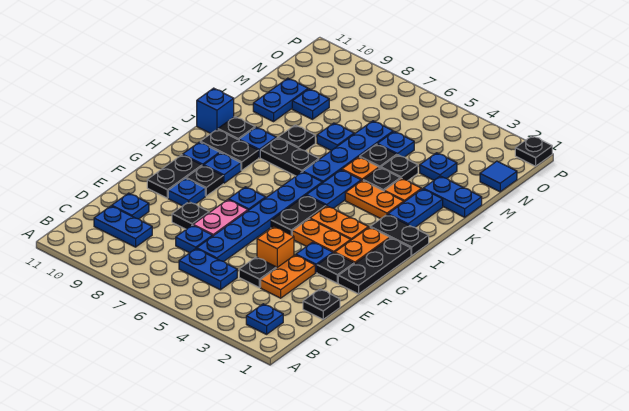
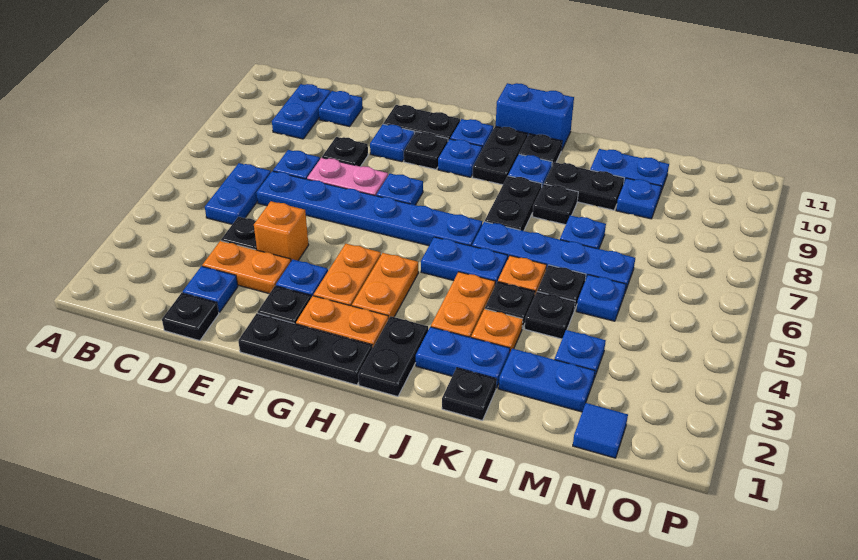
blue 1x1 plate [246,304,283,334] -> blue 1x1 plate moved to [183,266,238,312]
black 1x2 plate [271,195,326,235] -> black 1x2 plate moved to [544,162,624,210]
blue 1x1 brick [197,88,234,133] -> blue 1x2 brick [496,83,574,151]
blue 1x2 plate [423,176,482,217] -> blue 1x2 plate turned to [499,349,595,412]
black 1x1 plate [515,136,552,166] -> black 1x1 plate moved to [442,368,497,421]

